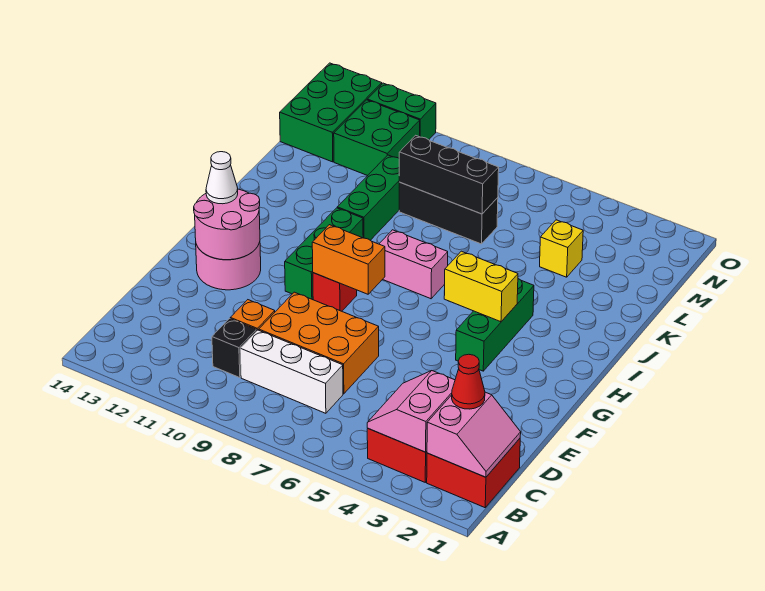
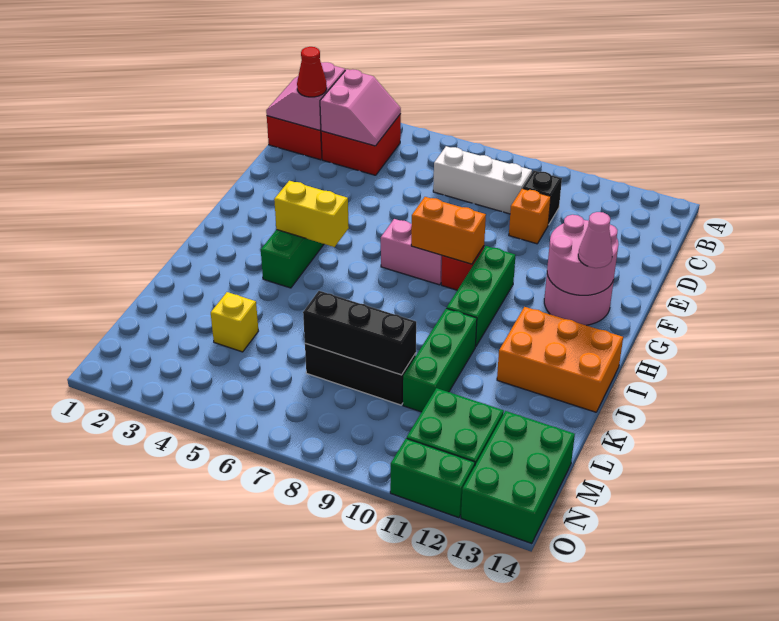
orange 2x3 brick [259,292,379,394] -> orange 2x3 brick moved to [497,307,623,412]
white 1x1 cone [206,152,238,204] -> pink 1x1 cone [578,212,613,268]
pink 1x2 brick [380,230,448,299] -> pink 1x2 brick moved to [381,219,442,285]

